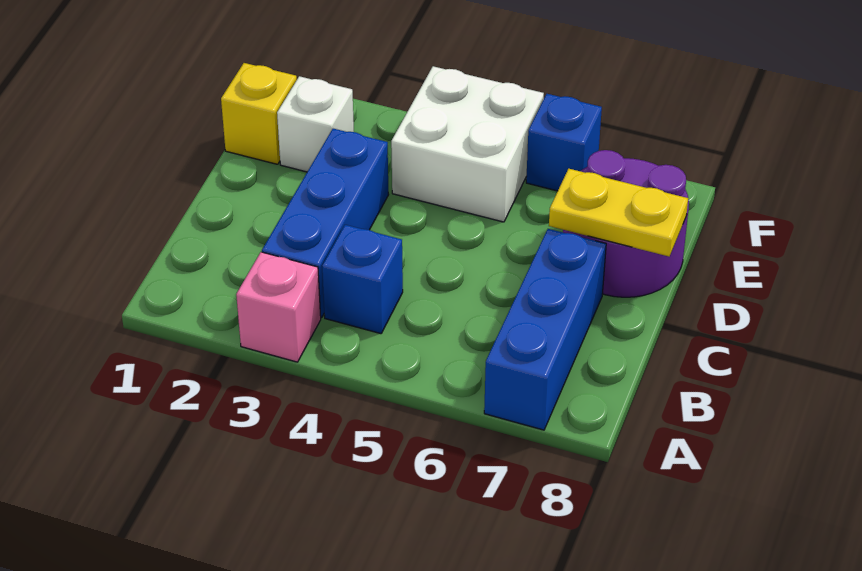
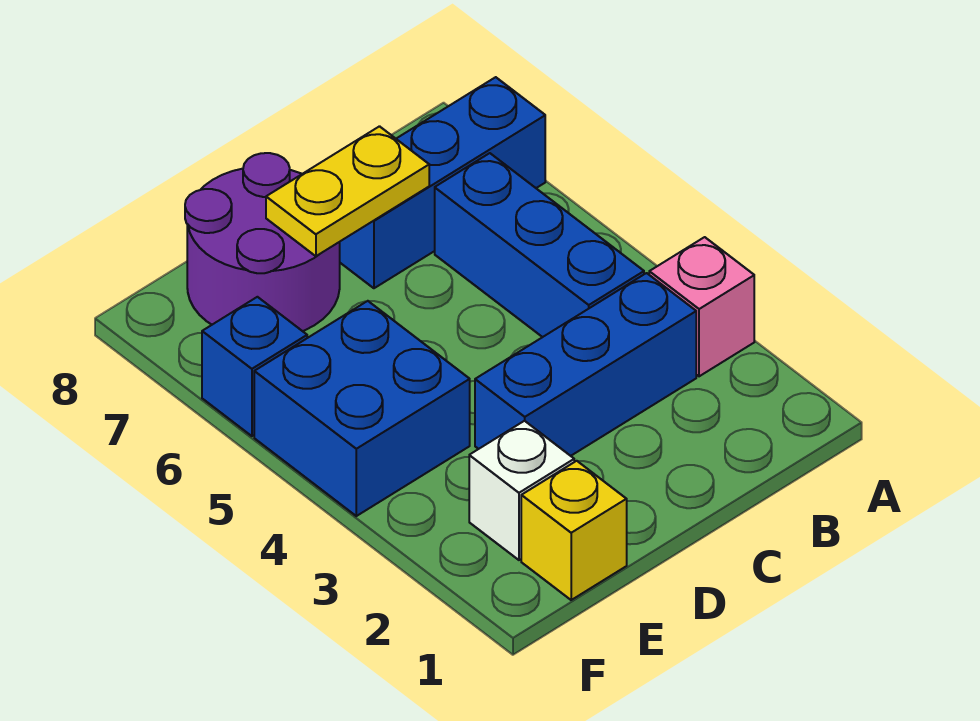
blue 1x1 brick [322,225,403,334] -> blue 1x3 brick [435,153,644,337]
yellow 1x2 plate [549,169,688,256] -> yellow 1x2 plate turned to [266,126,429,256]
white 2x2 brick [391,66,544,222] -> blue 2x2 brick [254,301,470,516]

